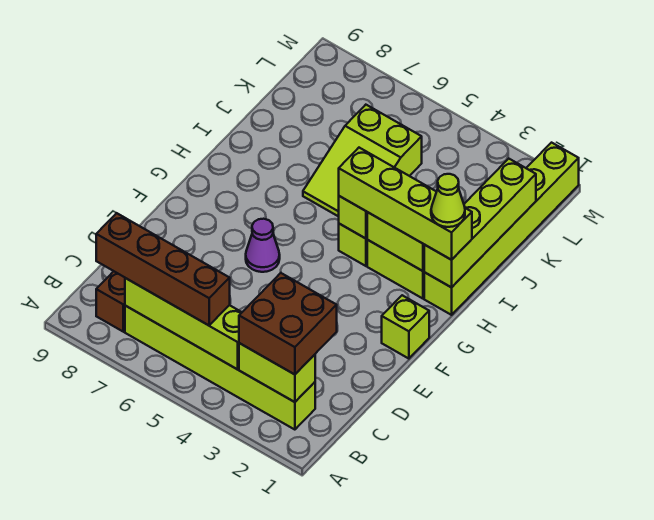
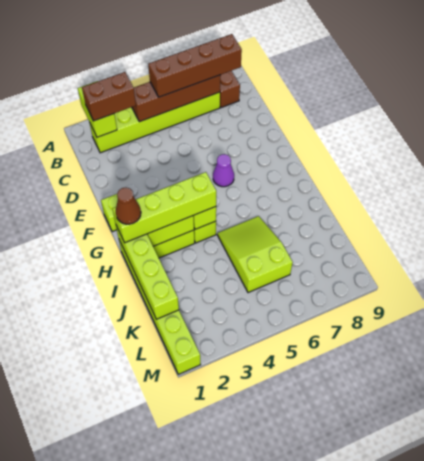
lime 1x2 brick [239,343,315,402] -> lime 1x2 brick turned to [78,81,117,137]
brown 2x2 brick [239,273,337,375] -> brown 1x2 brick [82,72,136,121]
lime 1x4 brick [125,278,242,369] -> brown 1x4 brick [132,75,220,122]
lime 1x1 cone [431,174,465,227] -> brown 1x1 cone [116,188,141,224]

